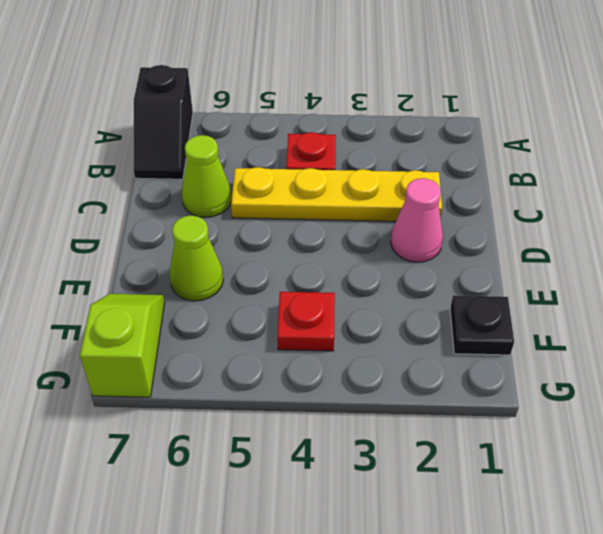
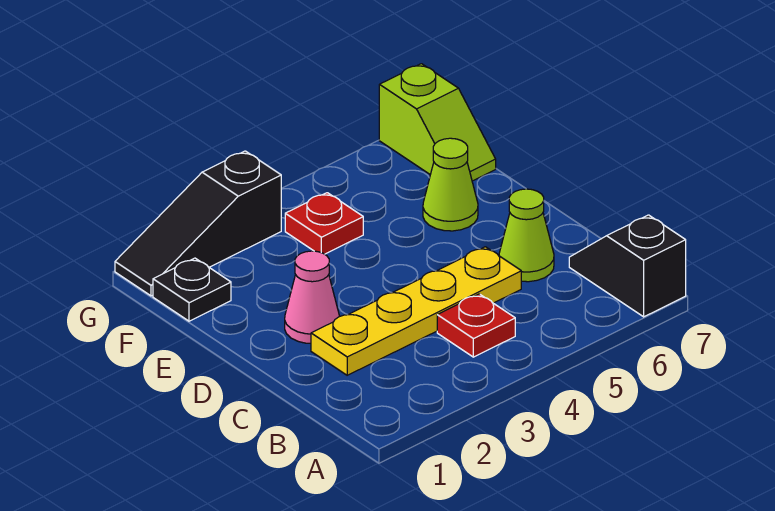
none -> black 1x3 slope [115,151,281,296]

